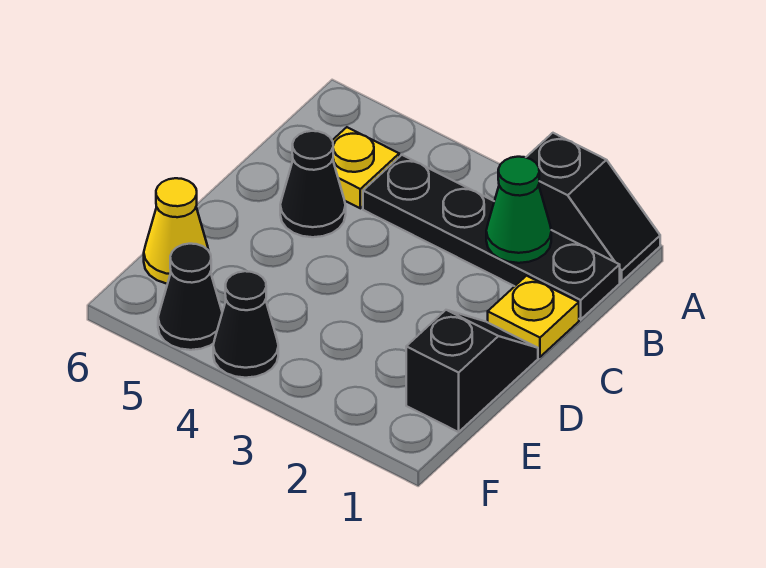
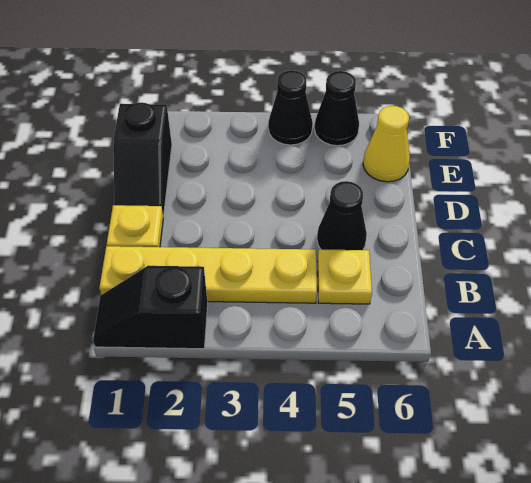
black 1x4 plate [363,155,620,319] -> yellow 1x4 plate [99,246,317,303]
green 1x1 cone [486,157,551,263] -> none

